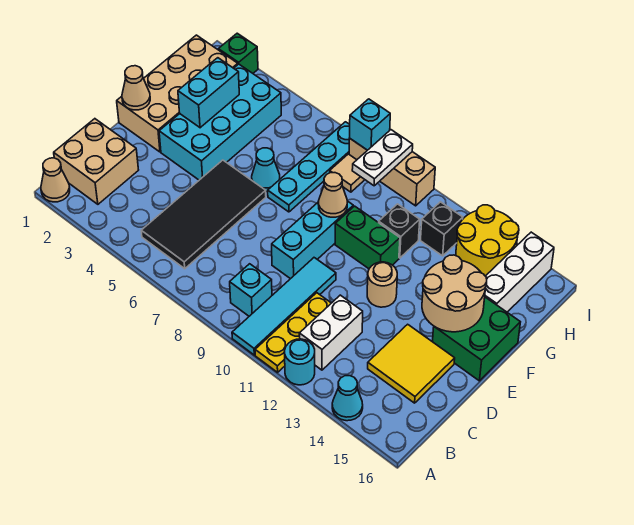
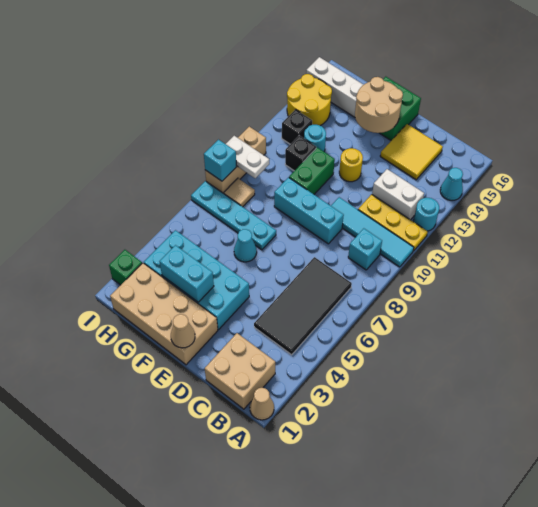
black 2x4 tile [141,160,266,269] -> black 2x4 tile turned to [254,257,352,355]
tan 1x1 round brick [367,262,397,307] -> yellow 1x1 round brick [339,148,363,182]
tan 1x1 cone [318,173,347,217] -> none
none -> cyan 1x1 round brick [304,125,326,151]

